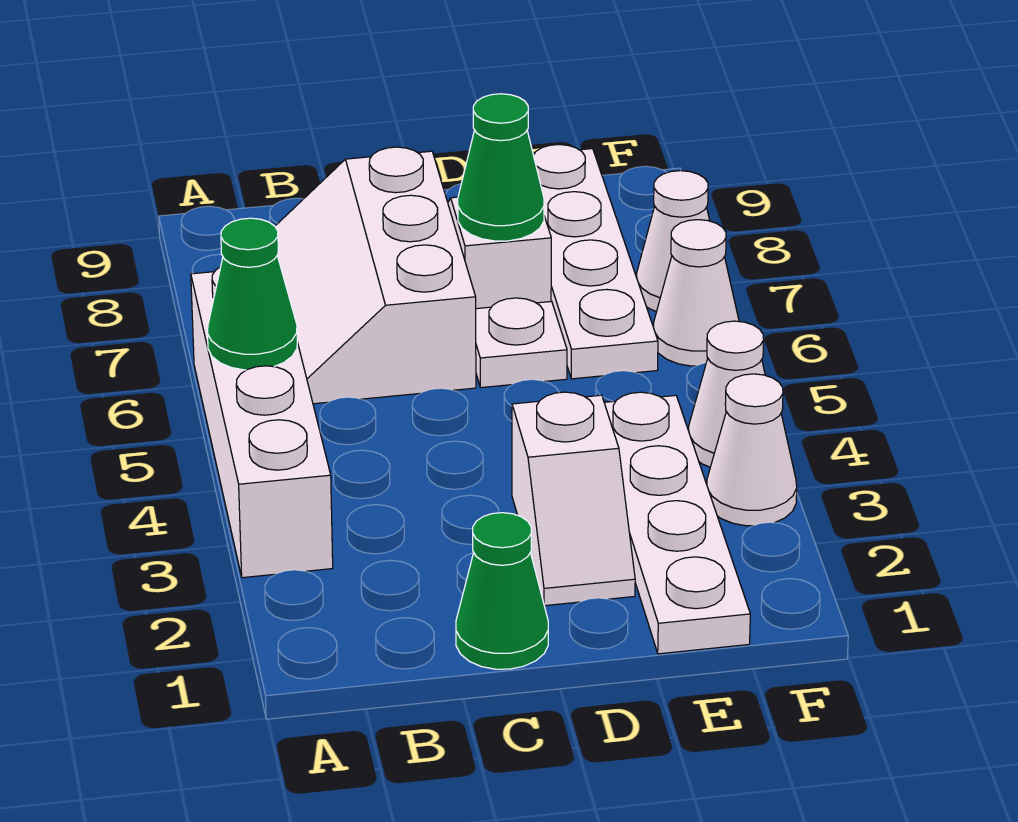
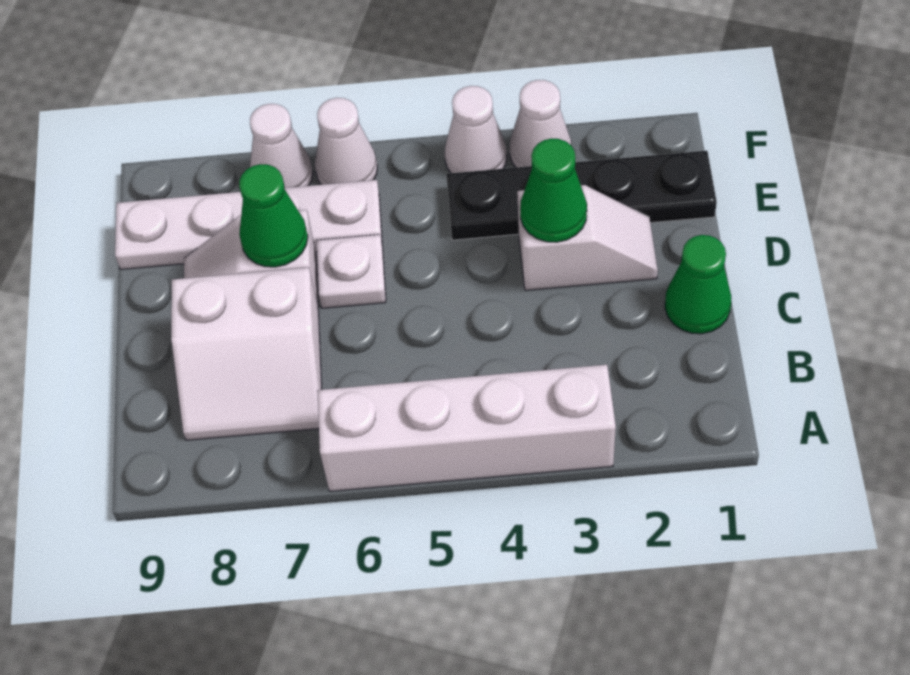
green 1x1 cone [208,218,297,370] -> green 1x1 cone moved to [520,138,587,242]
white 2x3 slope [275,147,476,404] -> white 2x2 slope [171,267,322,440]
white 1x4 plate [604,392,750,654] -> black 1x4 plate [446,151,717,240]

